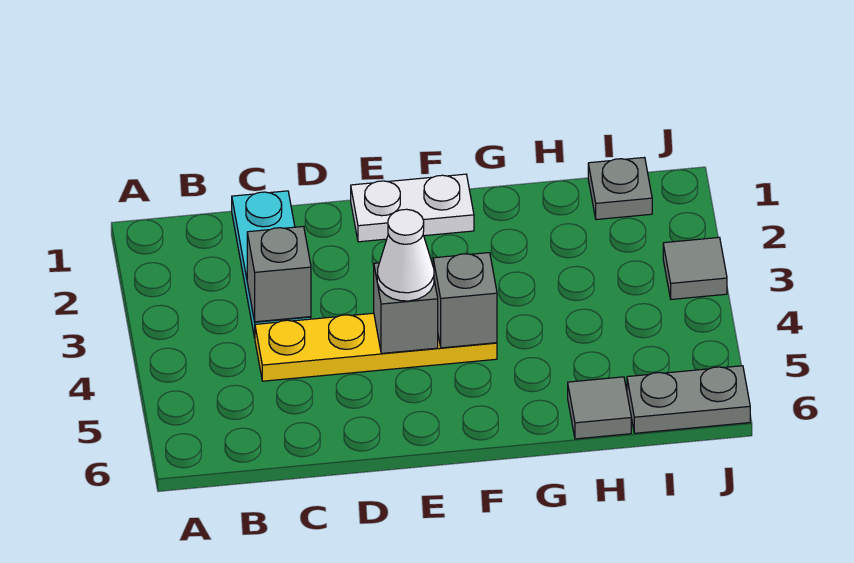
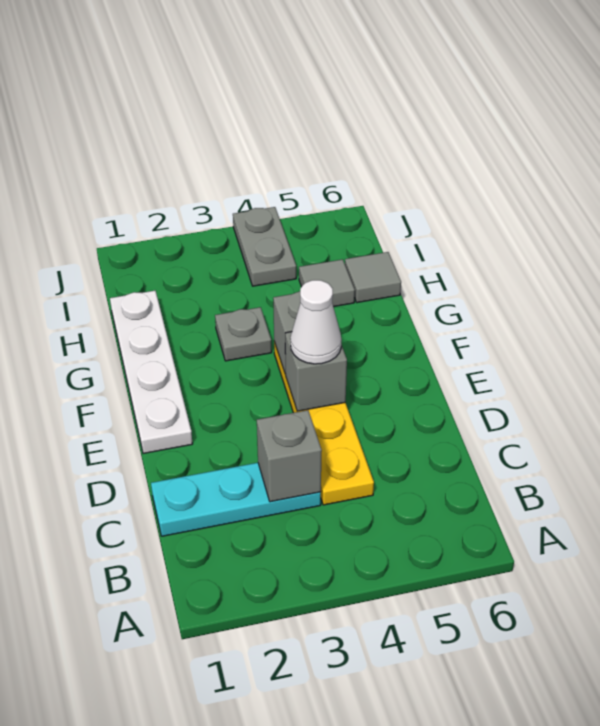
white 1x2 plate [351,174,474,242] -> white 1x4 plate [110,291,193,454]
grey 1x1 plate [588,157,652,220] -> grey 1x1 plate moved to [215,307,272,361]
grey 1x2 plate [627,366,750,433] -> grey 1x2 plate moved to [233,207,296,286]
grey 1x1 tile [663,237,727,299] -> grey 1x1 tile moved to [299,259,355,307]

